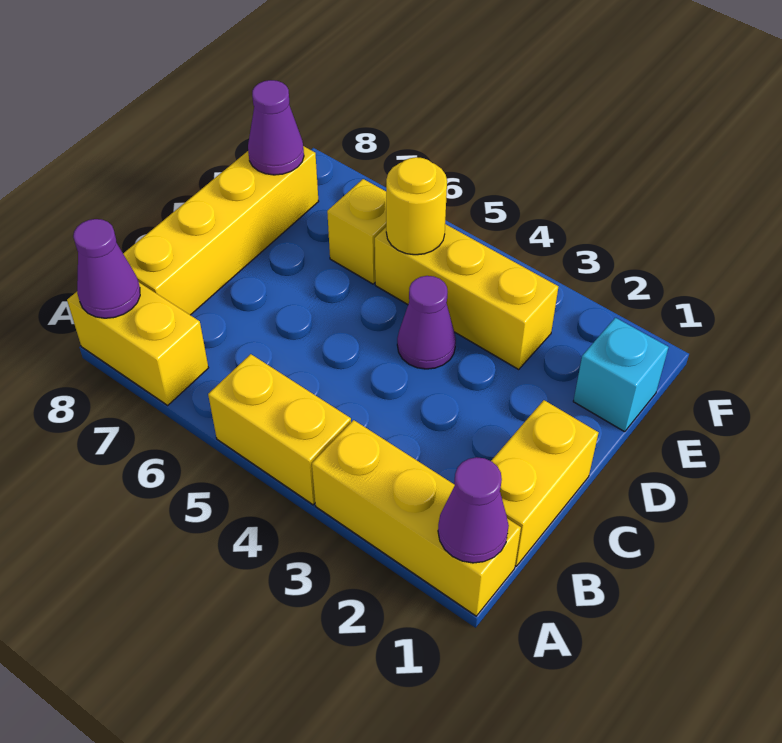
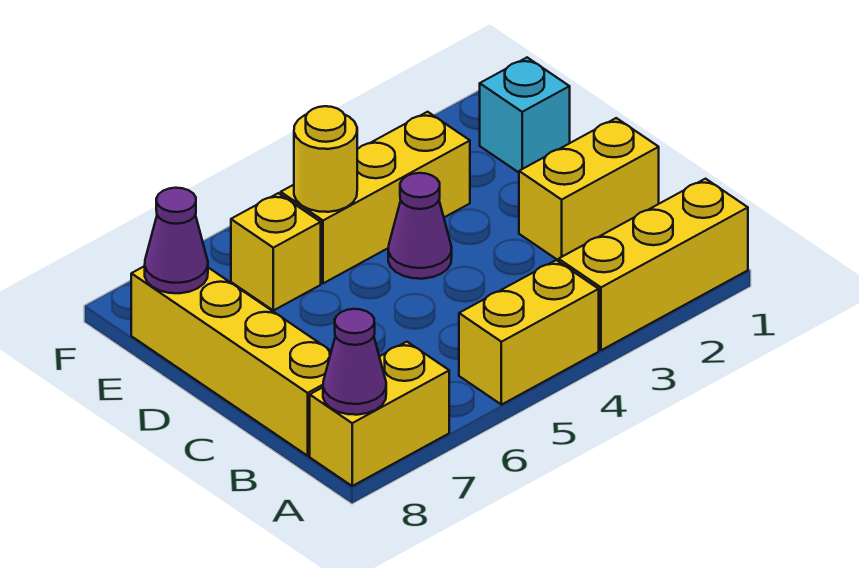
purple 1x1 cone [438,457,509,563] -> none
yellow 1x2 brick [491,400,599,566] -> yellow 1x2 brick turned to [519,118,659,261]

